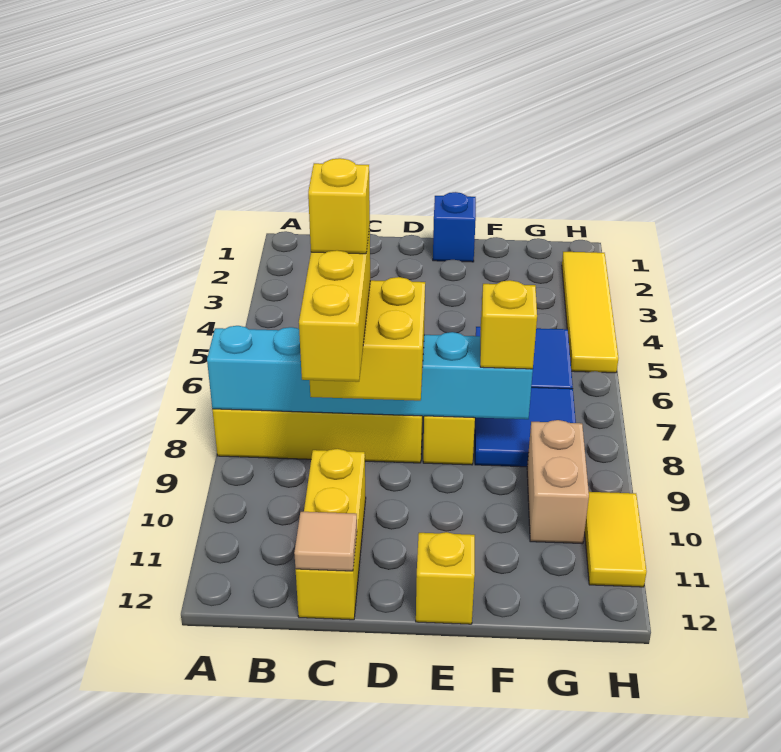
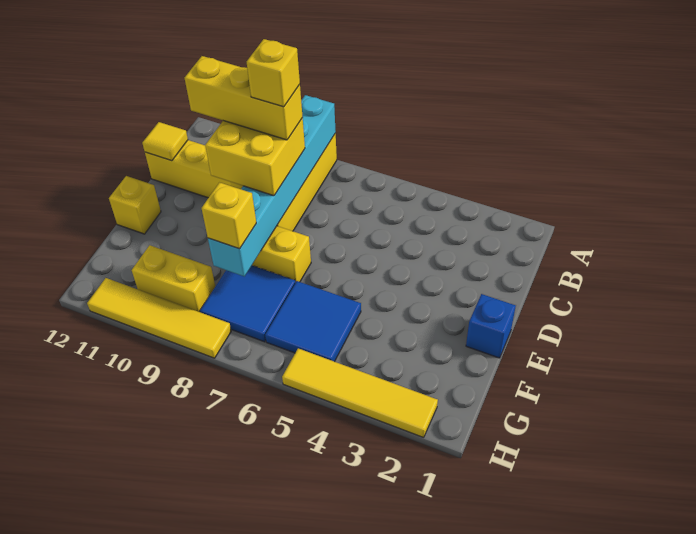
tan 1x1 tile [294,512,357,571] -> yellow 1x1 tile [142,122,188,161]
tan 1x2 brick [527,420,589,544] -> yellow 1x2 brick [132,245,215,312]
yellow 1x2 tile [585,492,647,587] -> yellow 1x4 tile [87,278,231,358]

